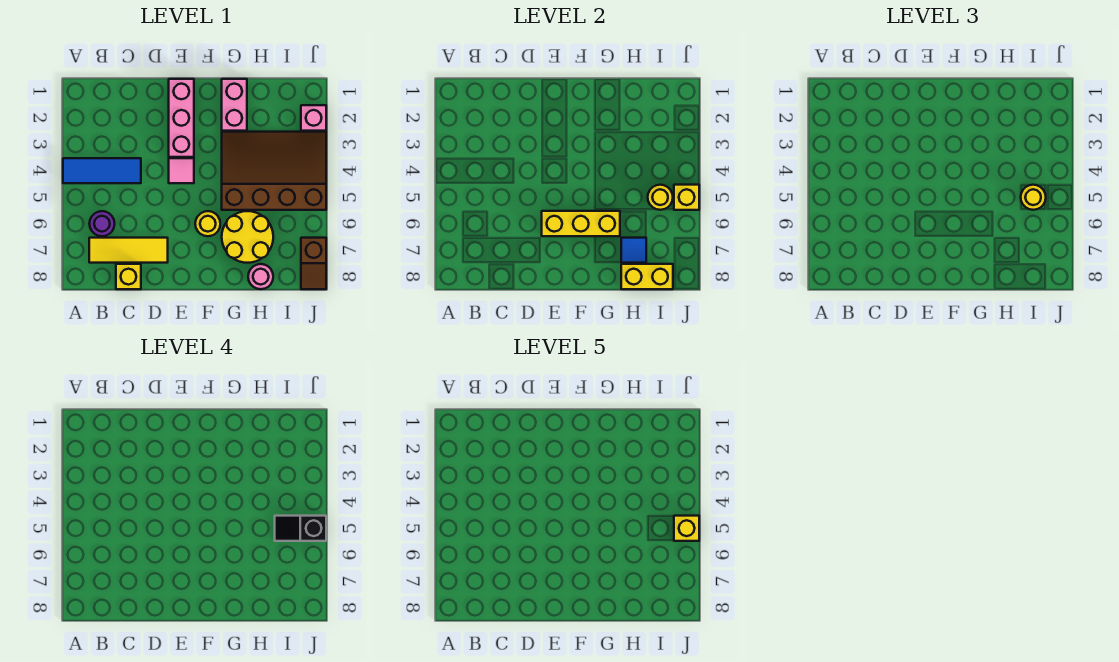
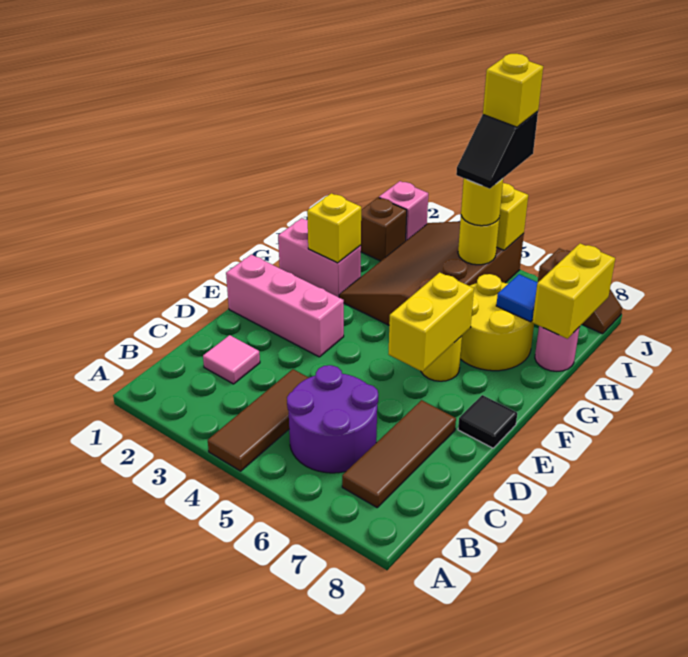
blue 1x3 tile [63,158,141,183] -> brown 1x3 tile [208,369,309,471]
purple 1x1 round brick [89,211,115,236] -> purple 2x2 round brick [287,365,378,473]
yellow 1x3 tile [89,238,168,263] -> brown 1x3 tile [342,400,456,507]
yellow 1x1 brick [116,264,141,289] -> yellow 1x1 brick moved to [307,193,361,263]
pink 1x1 tile [169,158,194,183] -> pink 1x1 tile moved to [203,335,260,384]
yellow 1x3 brick [542,211,620,236] -> yellow 1x2 brick [388,272,474,372]
none -> black 1x1 tile [458,395,517,448]
none -> brown 1x1 brick [361,198,407,261]

